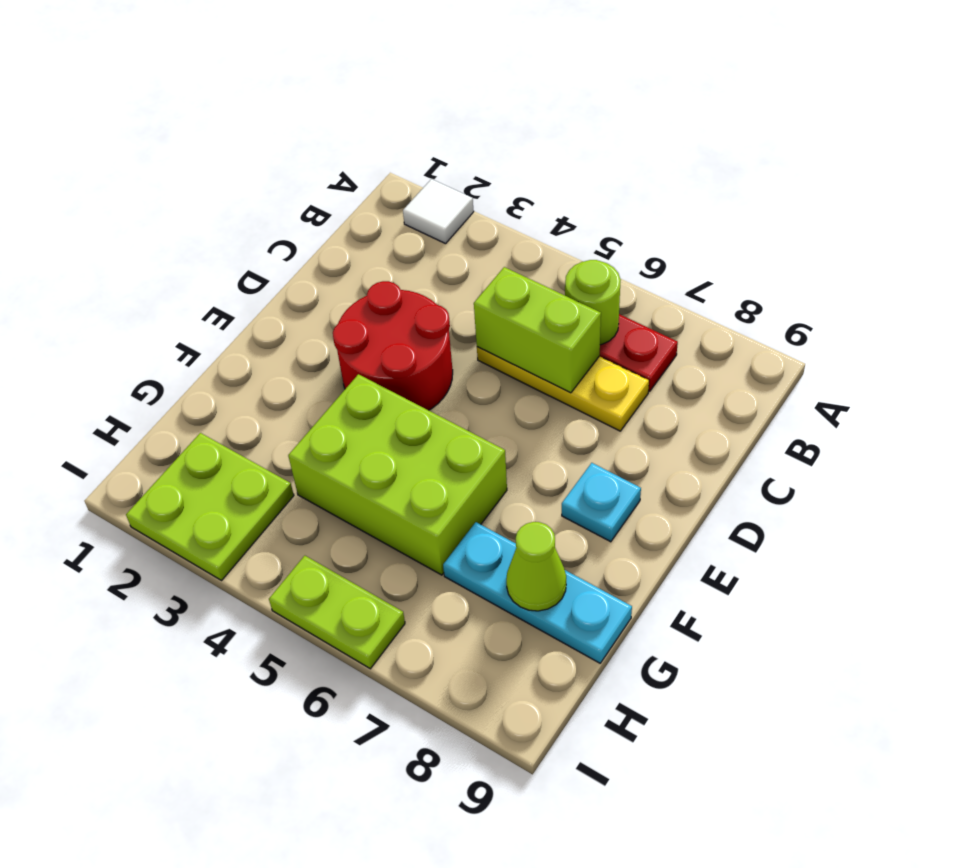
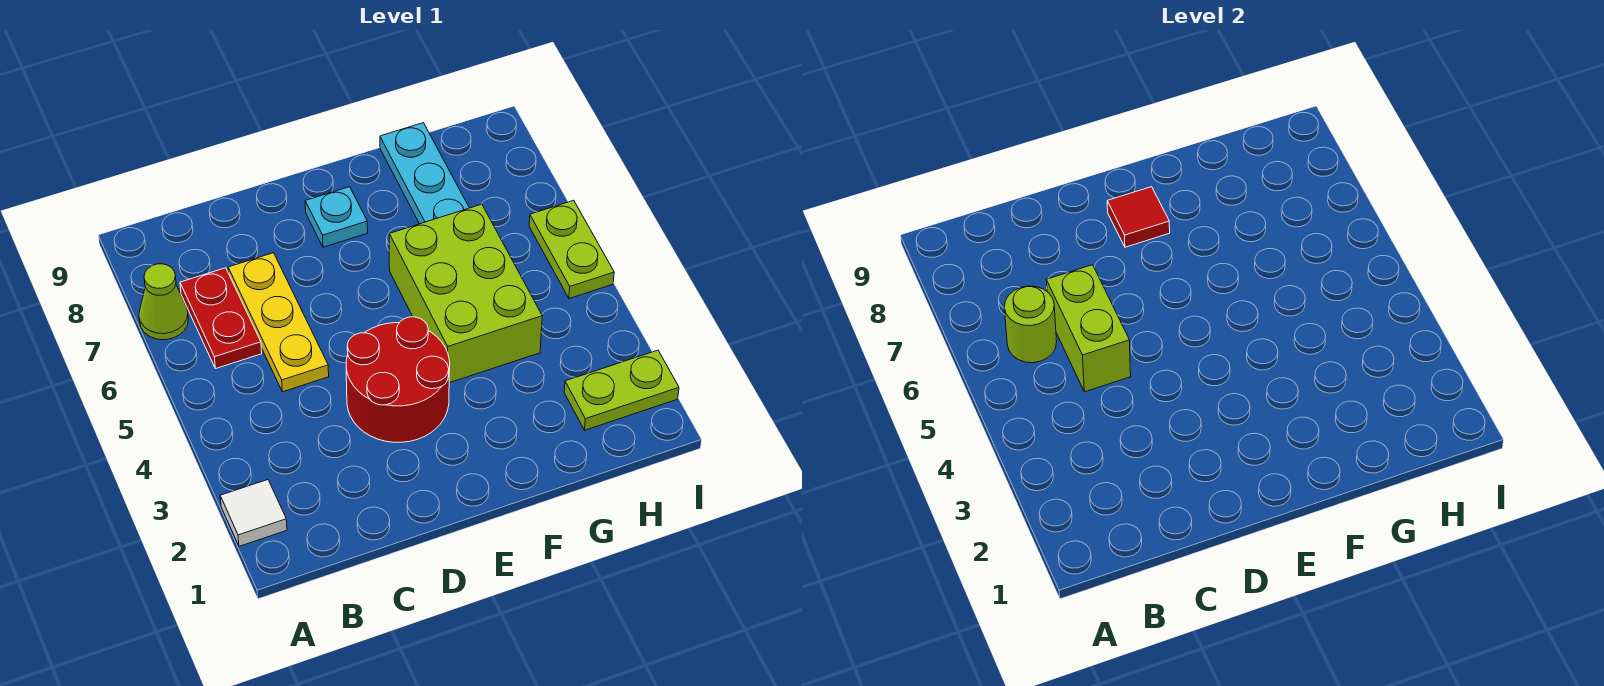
none -> red 1x1 tile [1107,187,1170,247]
lime 1x1 cone [506,522,566,611] -> lime 1x1 cone moved to [139,264,188,340]
lime 2x2 plate [126,433,294,580] -> lime 1x2 plate [564,350,679,430]

